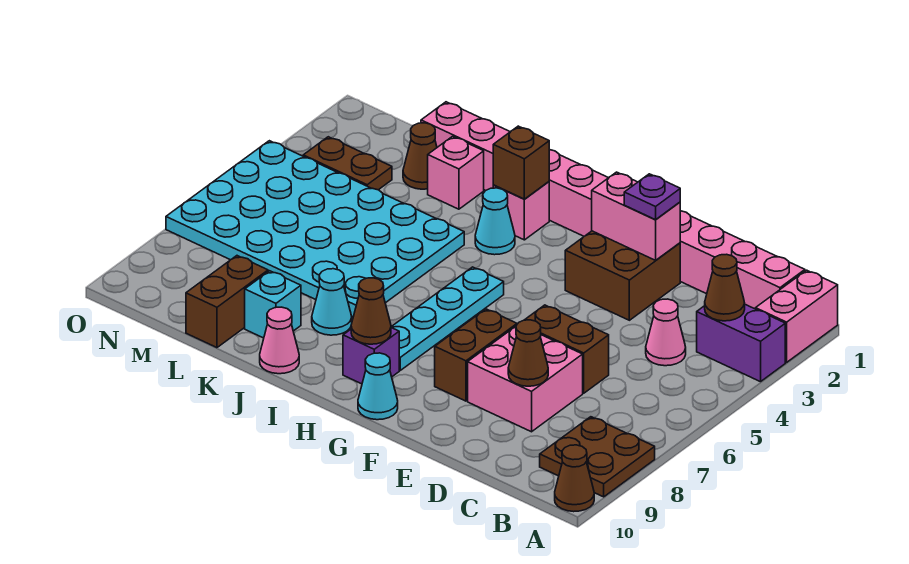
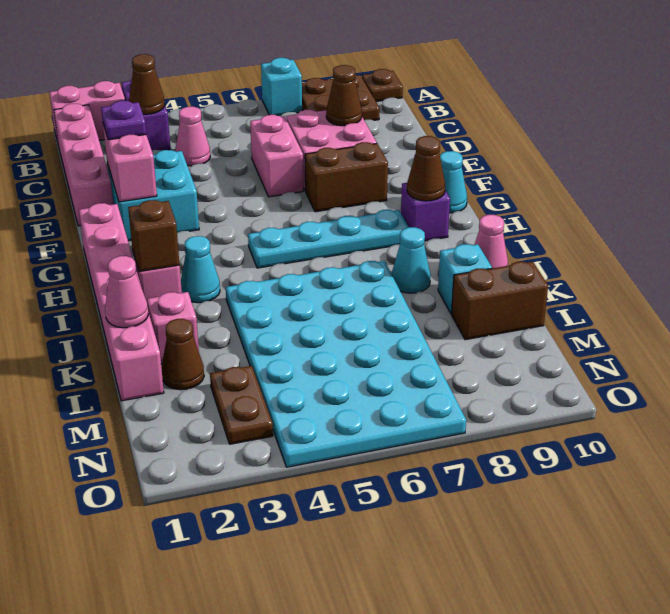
none -> cyan 1x1 brick [261,58,302,115]
brown 1x1 cone [555,445,594,512] -> brown 1x1 plate [362,69,403,102]
brown 1x2 brick [525,305,609,393] -> pink 1x2 brick [250,115,303,197]
brown 2x2 brick [565,231,680,320] -> cyan 2x2 brick [107,150,199,241]
none -> pink 1x1 cone [105,256,148,328]

